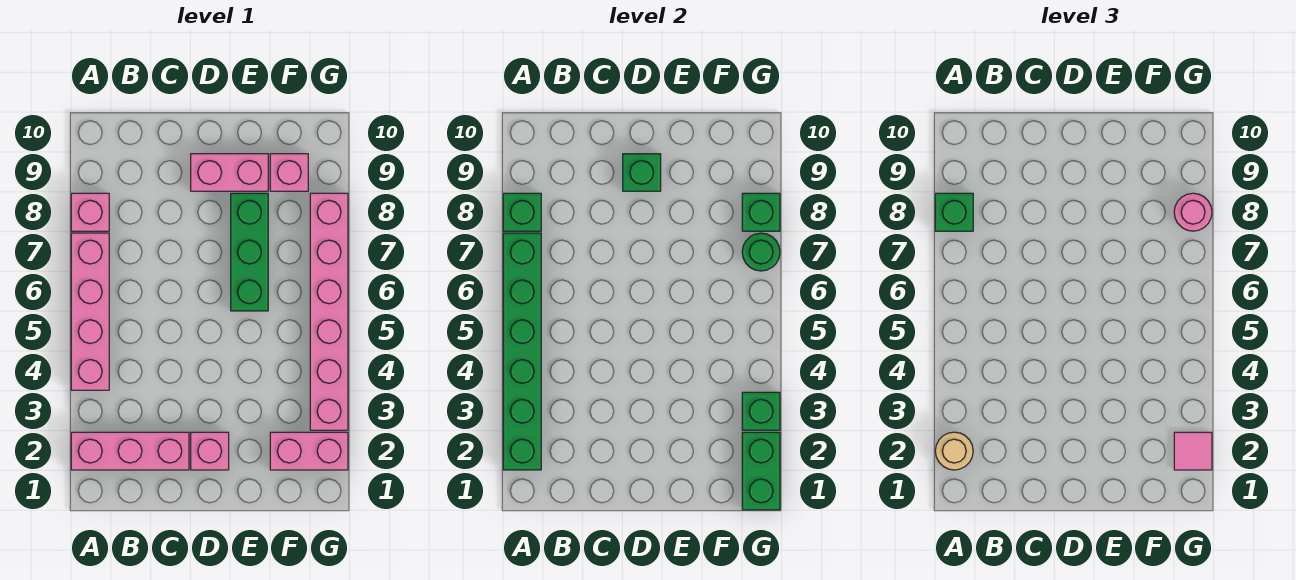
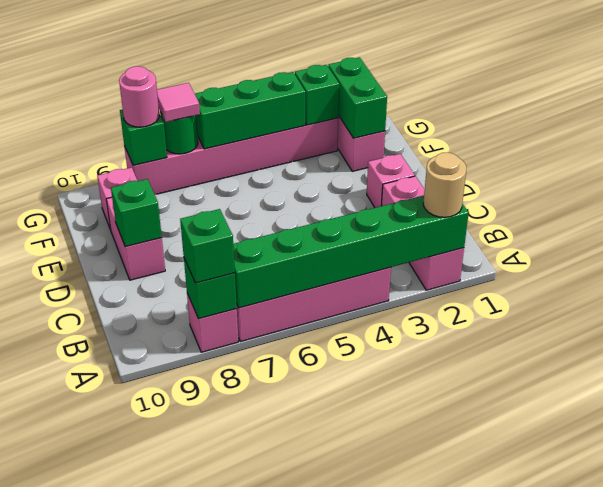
green 1x3 brick [231,193,268,311] -> green 1x3 brick moved to [195,72,305,149]
green 1x2 brick [742,432,780,510] -> green 1x2 brick turned to [328,57,387,138]
pink 1x1 tile [1174,432,1212,470] -> pink 1x1 tile moved to [157,83,200,122]

